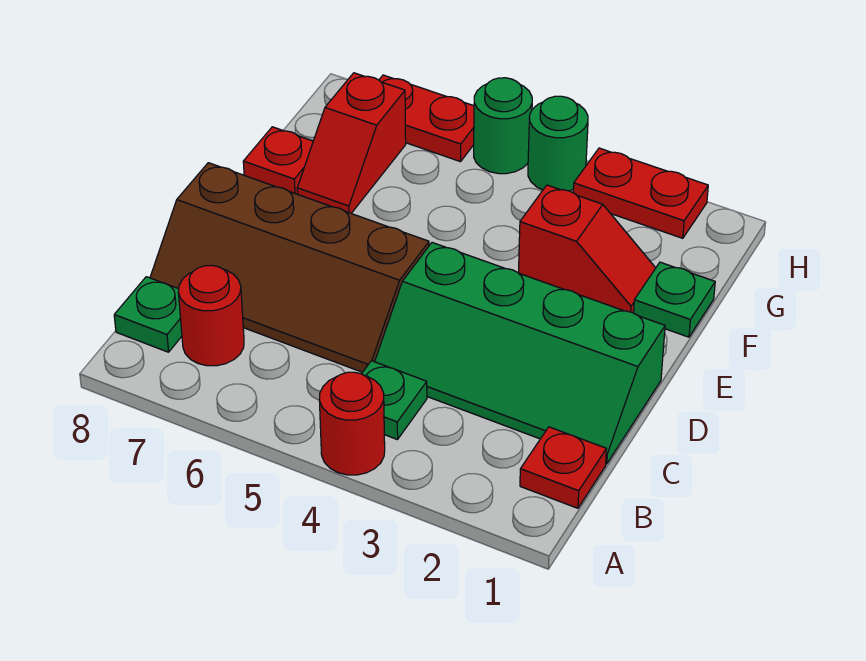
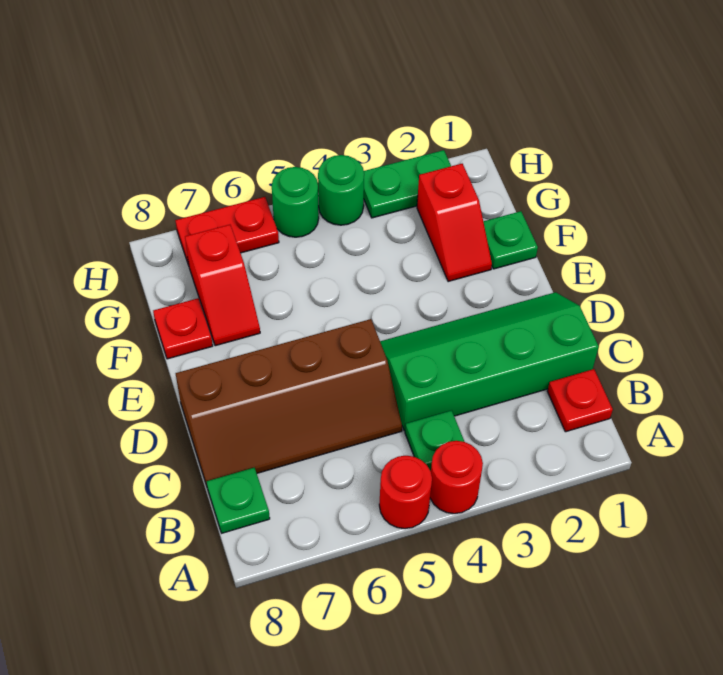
red 1x1 round brick [178,265,244,366] -> red 1x1 round brick moved to [379,456,432,529]
green 2x4 slope [375,243,665,464] -> green 2x4 slope turned to [380,292,599,431]
red 1x2 slope [519,185,655,313] -> red 1x2 slope turned to [417,164,492,282]
red 1x2 plate [573,148,708,238] -> green 1x2 plate [364,150,451,218]

